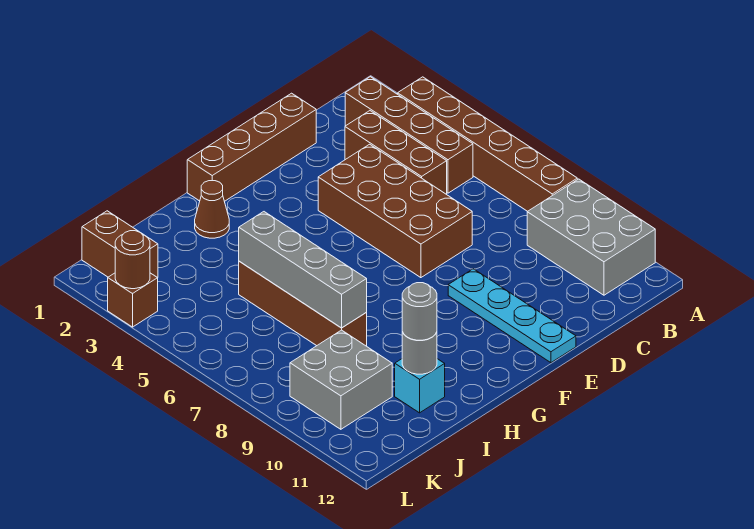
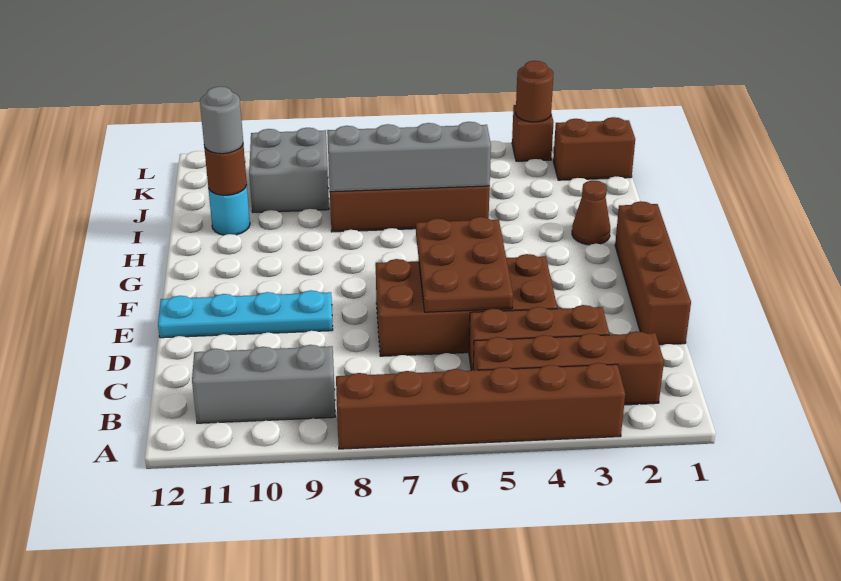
grey 2x3 brick [527,179,655,295] -> grey 1x3 brick [192,345,335,423]
none -> brown 2x3 plate [416,217,513,312]
cyan 1x1 brick [395,359,445,413] -> cyan 1x1 round brick [208,185,250,235]
grey 1x1 round brick [402,332,437,374] -> brown 1x1 round brick [204,144,247,195]

